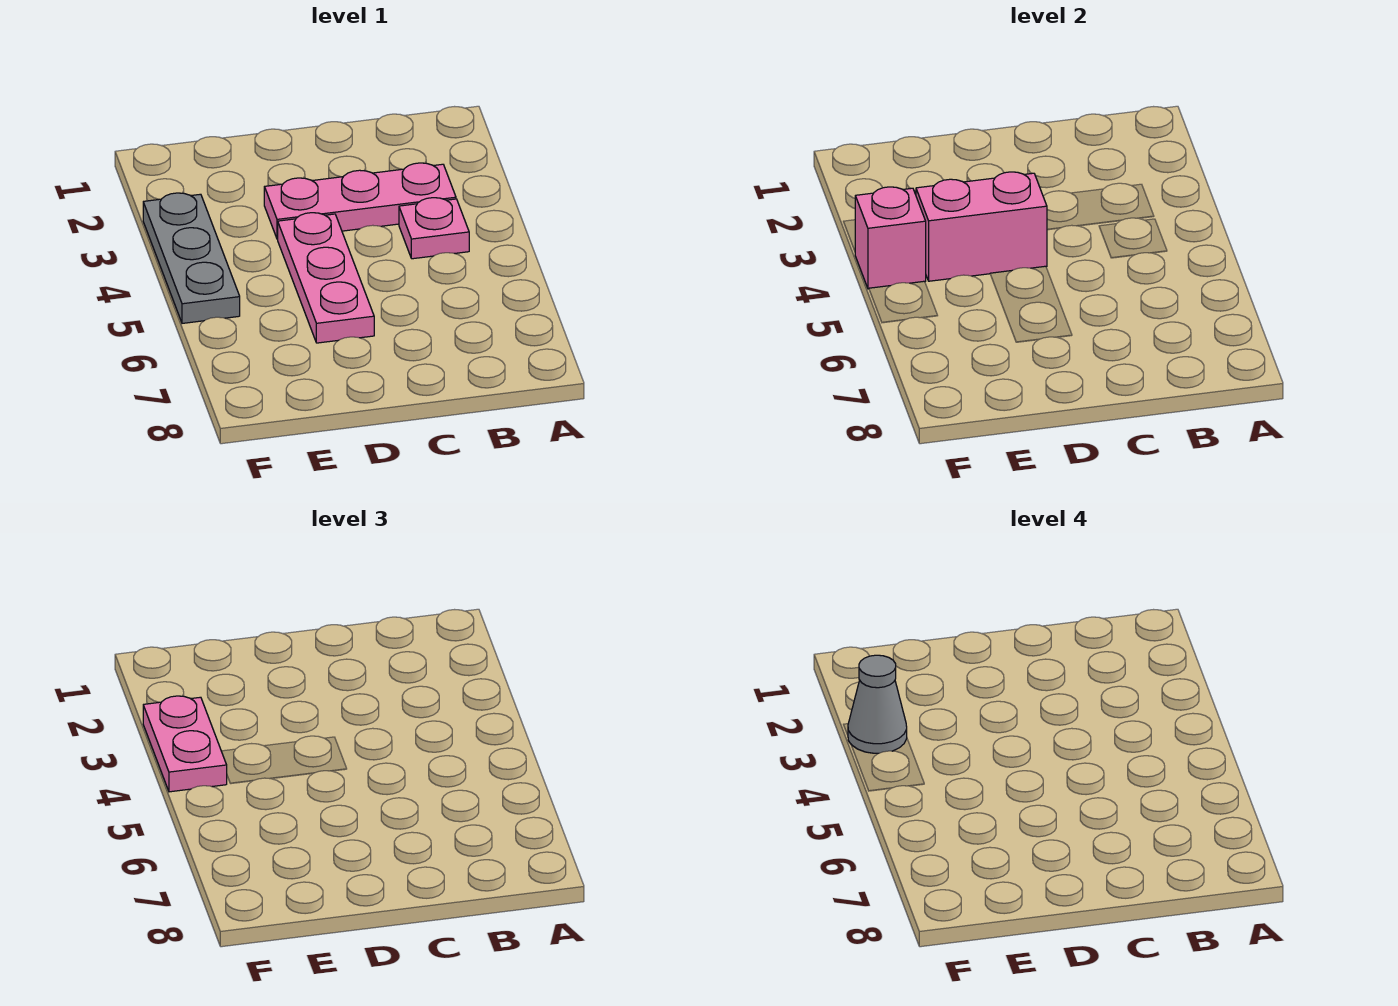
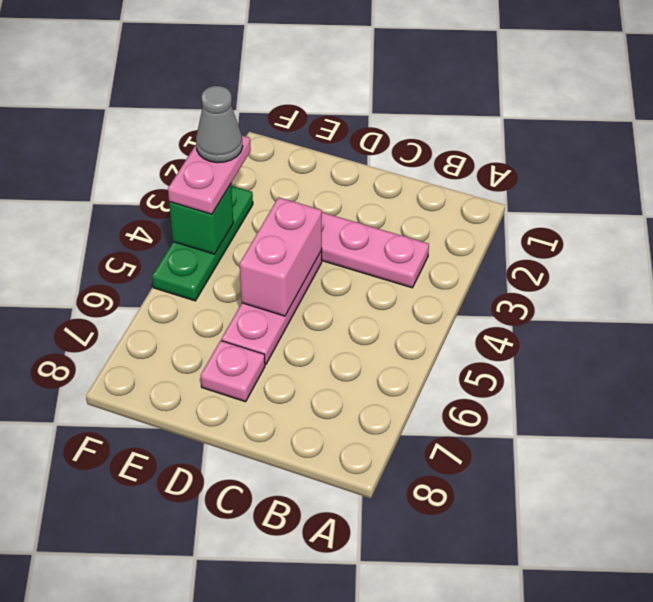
pink 1x1 plate [399,198,469,259] -> pink 1x1 plate moved to [200,340,265,402]
pink 1x2 brick [916,172,1047,281] -> pink 1x2 brick turned to [240,197,322,316]
grey 1x3 plate [143,193,240,323] -> green 1x3 plate [152,186,253,301]
pink 1x1 brick [855,187,926,289] -> green 1x1 brick [169,184,233,254]

